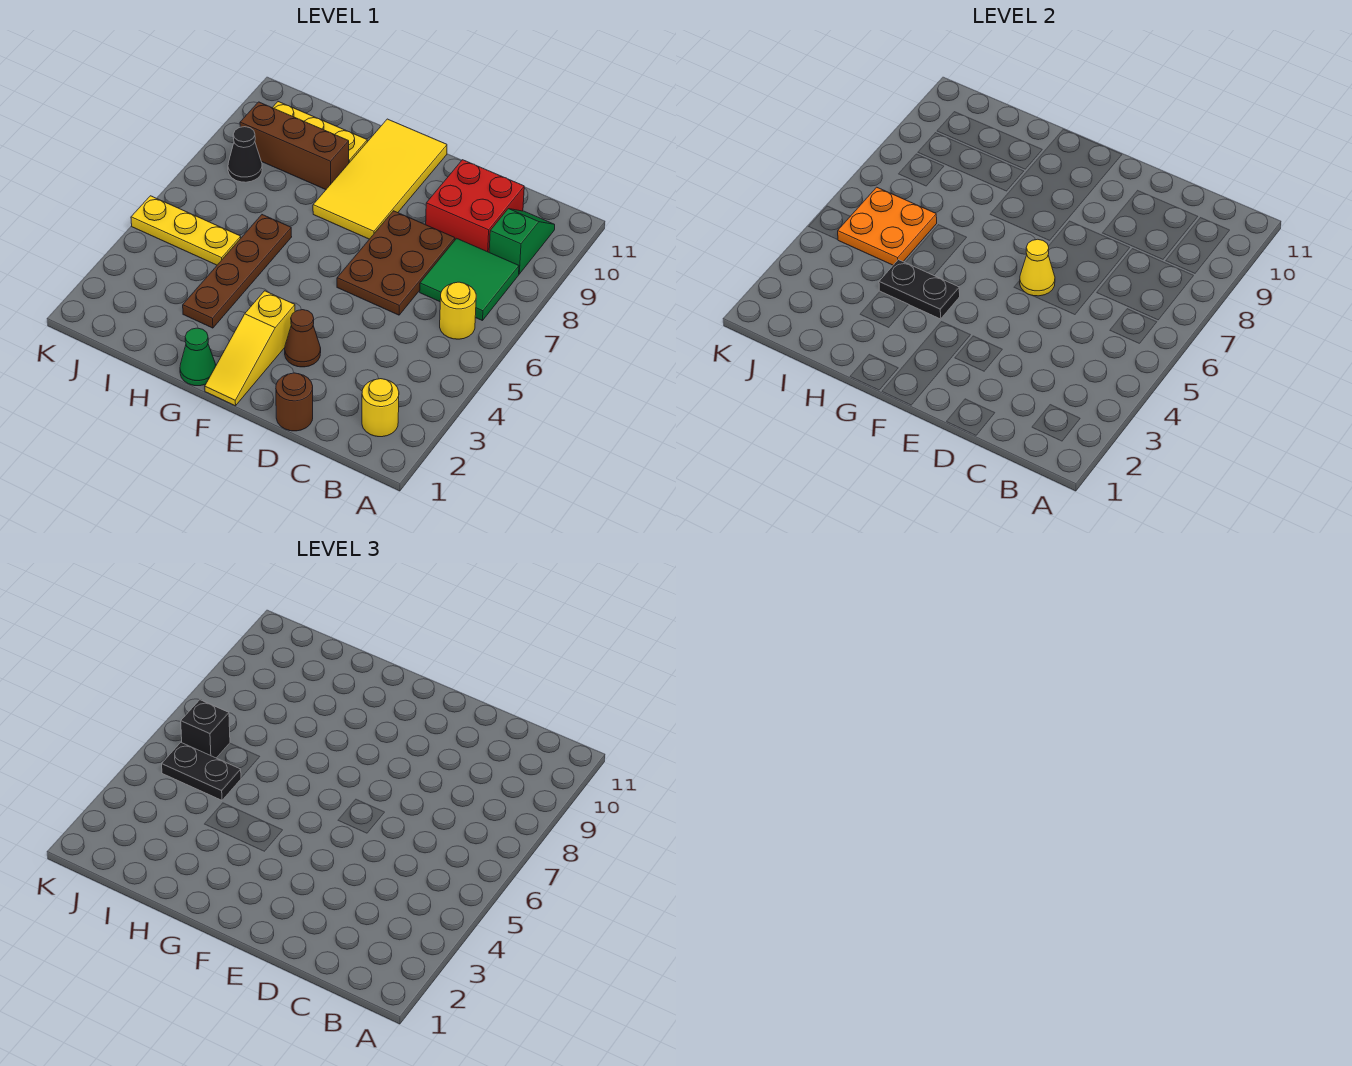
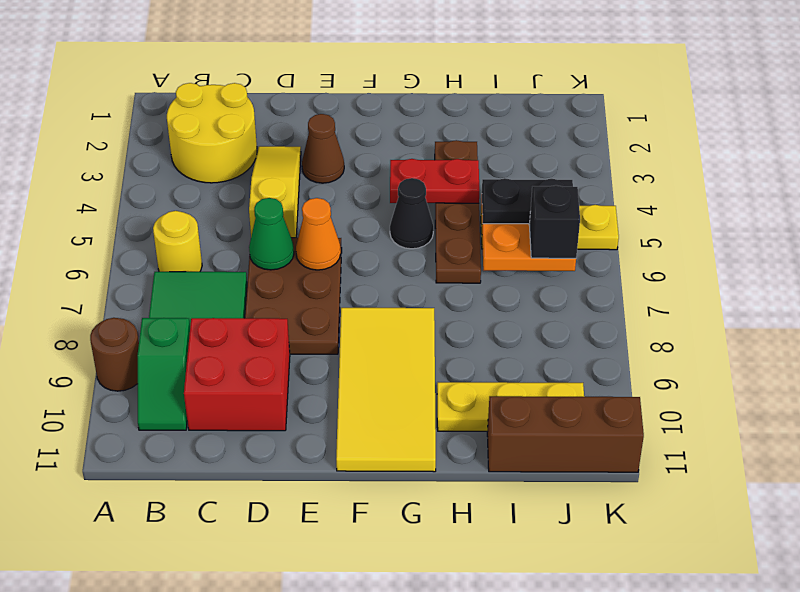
yellow 1x1 round brick [362,379,399,437] -> yellow 2x2 round brick [167,83,257,183]
brown 1x1 round brick [276,373,313,431] -> brown 1x1 round brick moved to [90,318,139,391]
yellow 1x1 cone [1020,239,1055,296] -> orange 1x1 cone [296,198,341,270]
yellow 1x3 slope [205,291,295,406] -> yellow 1x3 slope moved to [249,146,301,238]
green 1x1 cone [180,328,216,386] -> green 1x1 cone moved to [249,198,294,270]
black 1x2 plate [879,260,960,319] -> red 1x2 plate [390,159,479,203]
brown 1x3 brick [240,102,349,190] -> brown 1x3 brick moved to [487,396,644,472]
black 1x1 cone [228,127,262,182] -> black 1x1 cone moved to [390,178,433,249]

